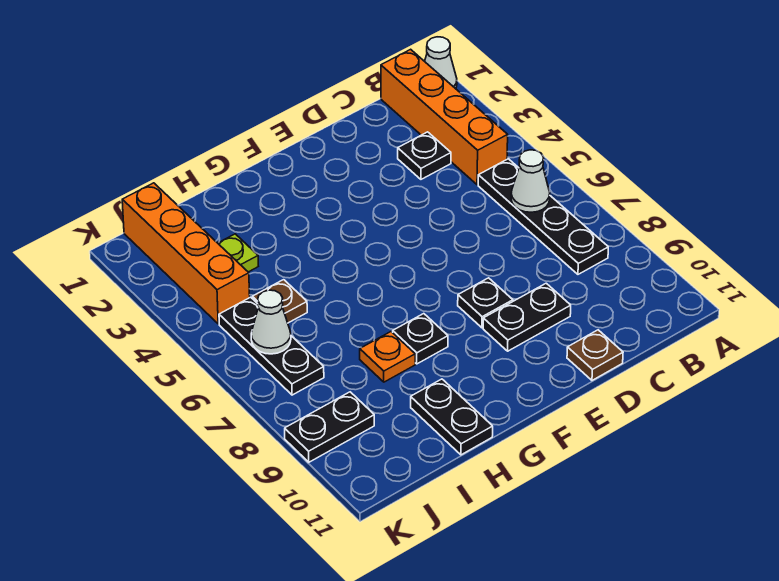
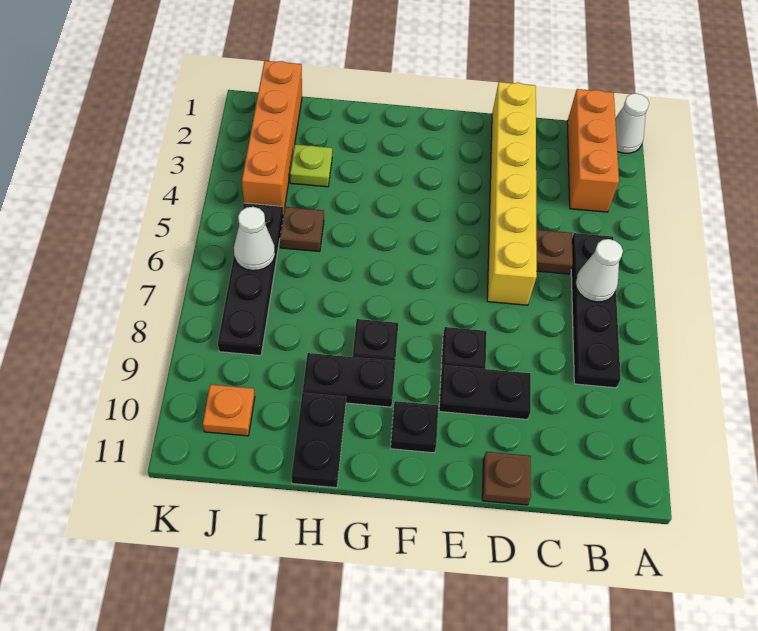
orange 1x4 brick [381,49,508,185] -> orange 1x3 brick [567,89,619,212]
black 1x1 plate [398,132,451,179] -> black 1x1 plate moved to [390,401,438,453]
none -> brown 1x1 plate [536,230,573,274]
none -> yellow 1x6 brick [487,82,537,305]
orange 1x1 plate [360,332,415,382] -> orange 1x1 plate moved to [203,384,255,436]
black 1x3 plate [219,297,324,395] -> black 1x4 plate [218,203,283,356]
black 1x2 plate [285,392,374,462] -> black 1x2 plate moved to [303,353,395,407]

